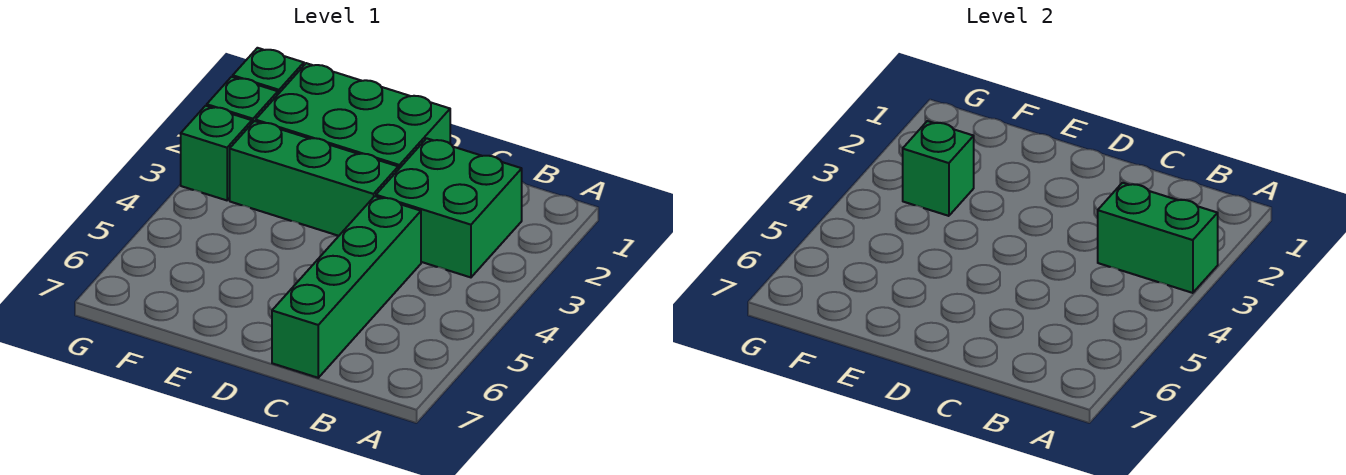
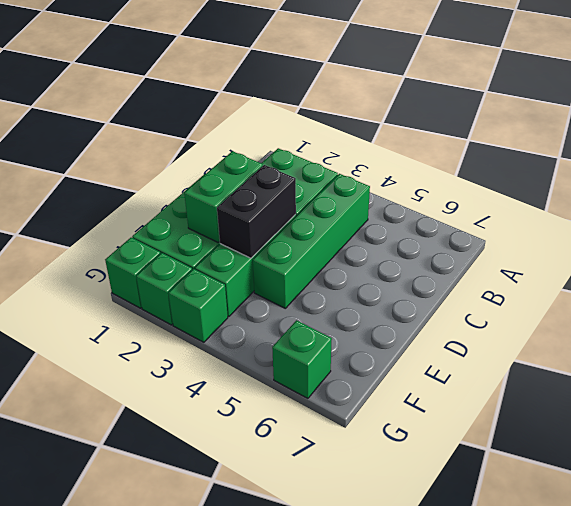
green 1x2 brick [1098,183,1218,293] -> green 1x2 brick moved to [184,151,263,243]
green 1x4 brick [272,196,421,378] -> green 1x4 brick turned to [253,174,370,308]
none -> black 1x2 brick [217,165,296,258]
green 1x1 brick [903,121,974,216] -> green 1x1 brick moved to [272,320,332,398]

